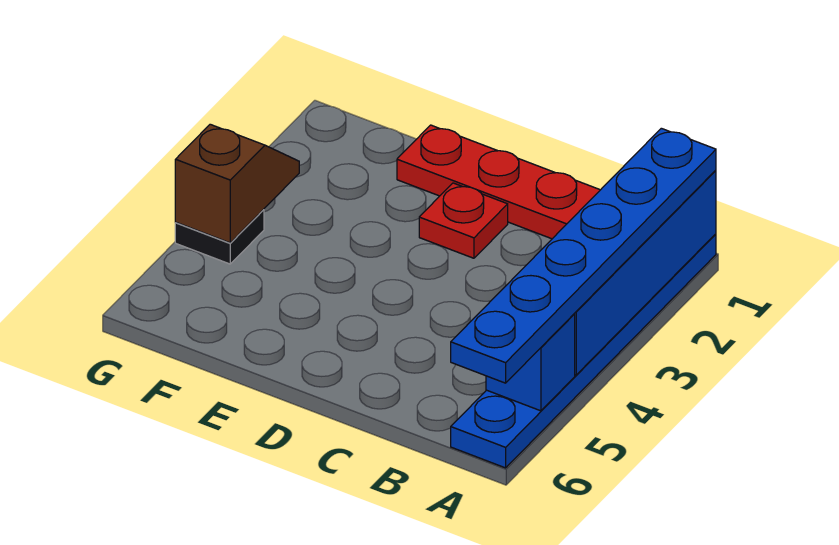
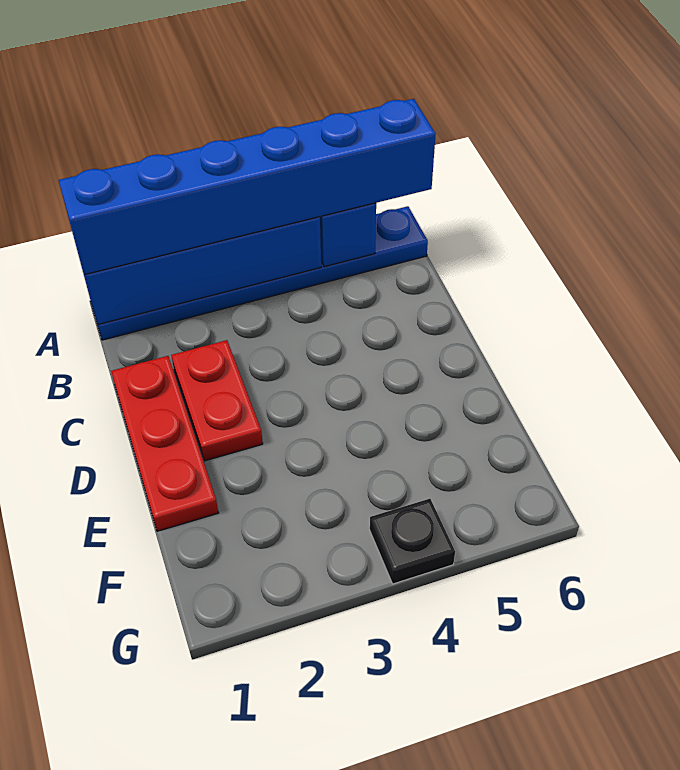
blue 1x6 plate [451,128,716,383] -> blue 1x6 brick [59,99,436,274]
red 1x1 plate [419,183,508,258] -> red 1x2 plate [171,340,263,461]
brown 1x2 slope [175,124,299,243] -> none

